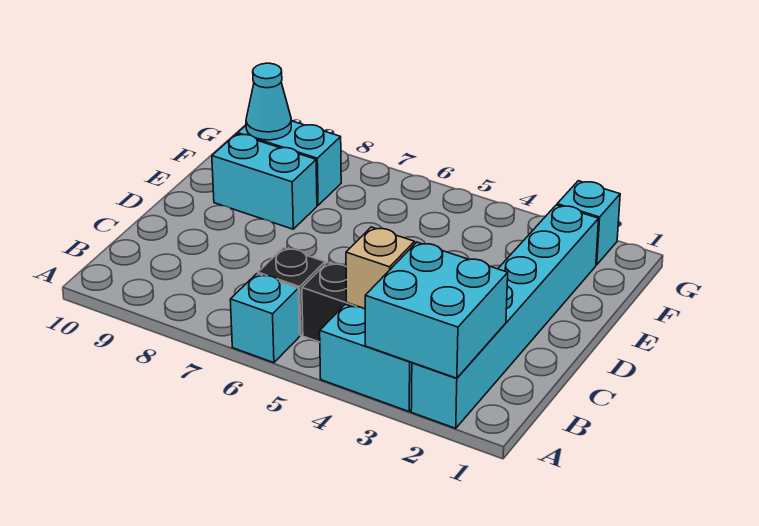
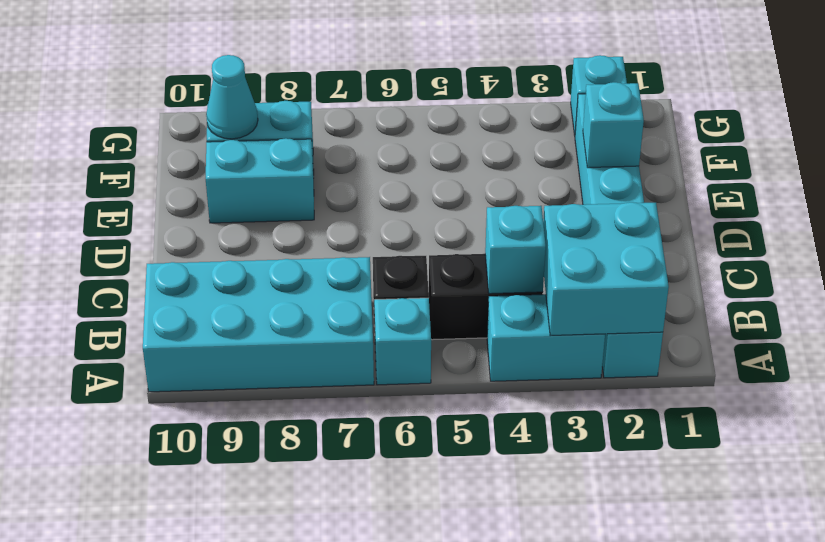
none -> cyan 2x4 brick [143,257,374,392]
tan 1x1 brick [346,227,415,309] -> cyan 1x1 brick [485,206,546,294]
none -> cyan 1x1 brick [583,82,644,168]

